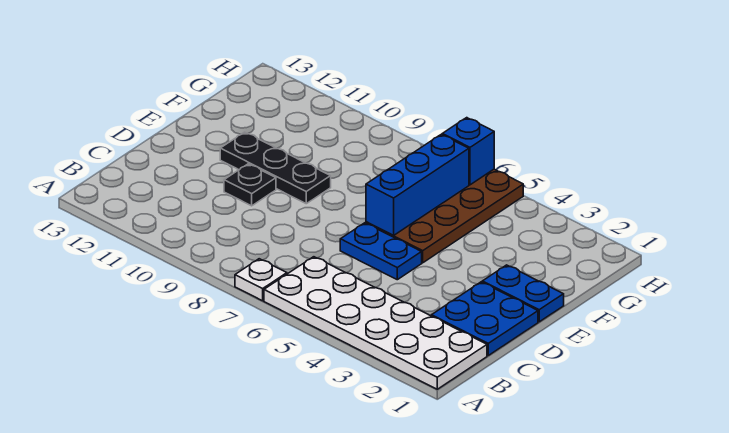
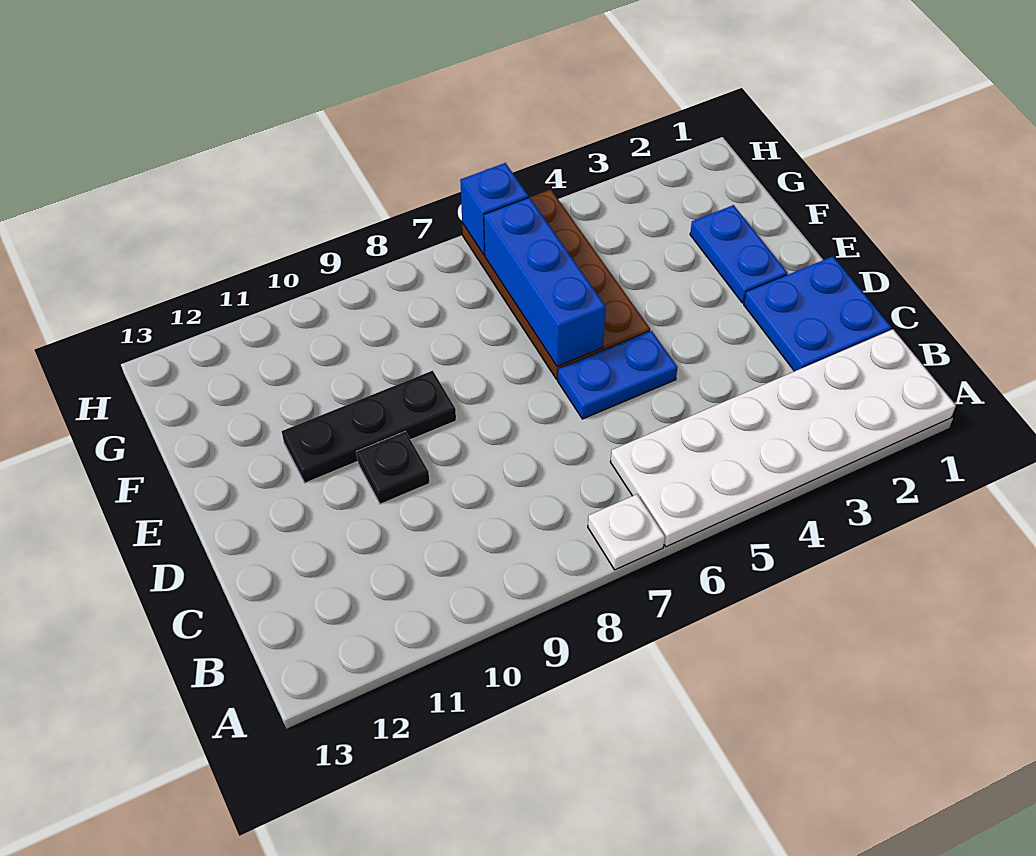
blue 1x2 plate [482,265,564,322] -> blue 1x2 plate turned to [690,205,787,303]

